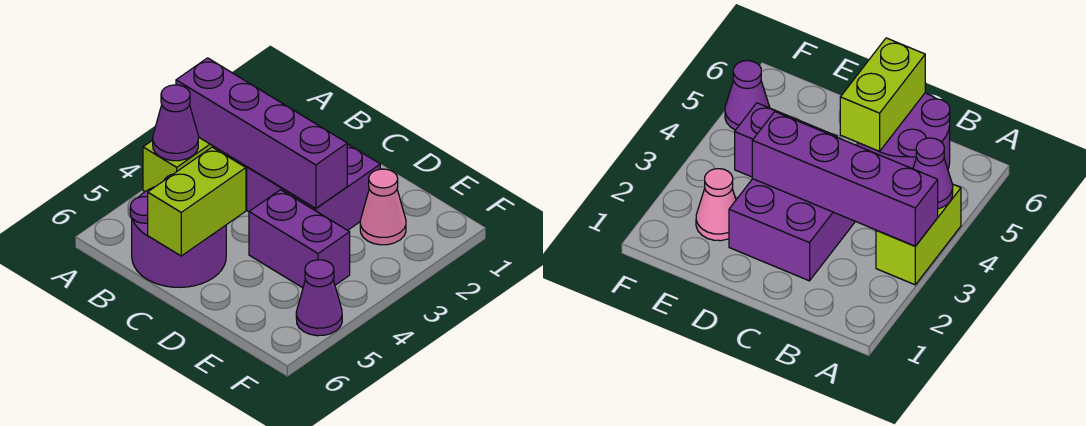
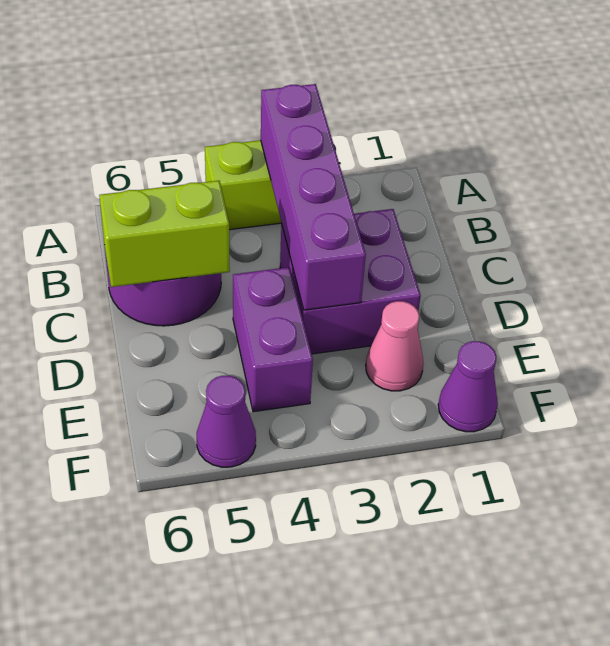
purple 1x1 cone [153,85,198,161] -> purple 1x1 cone moved to [438,341,498,432]

